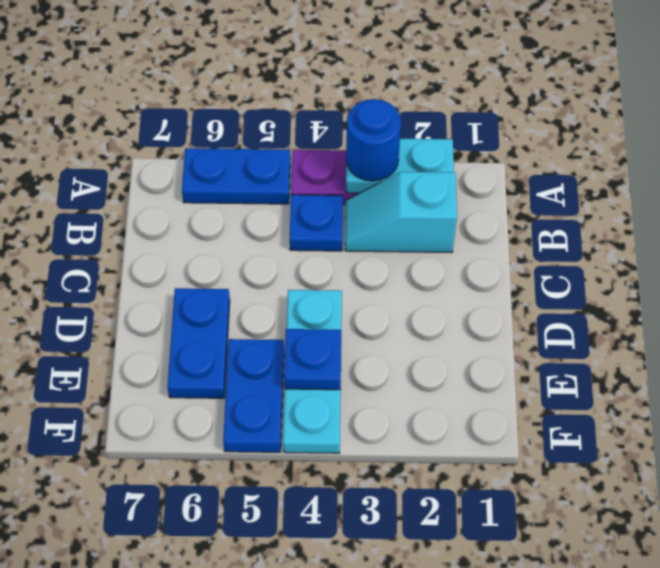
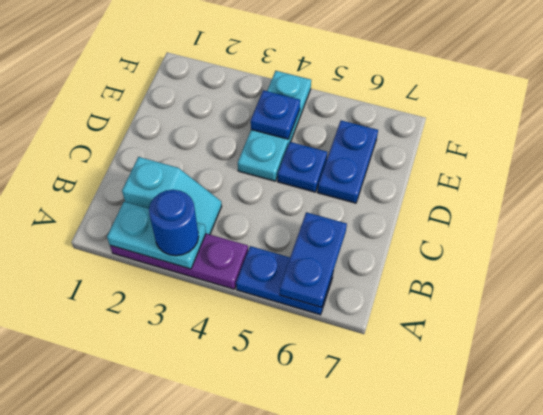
blue 1x1 plate [290,195,343,251] -> blue 1x1 plate moved to [278,142,327,192]
blue 1x2 plate [223,339,284,452] -> blue 1x2 plate moved to [280,212,347,307]

